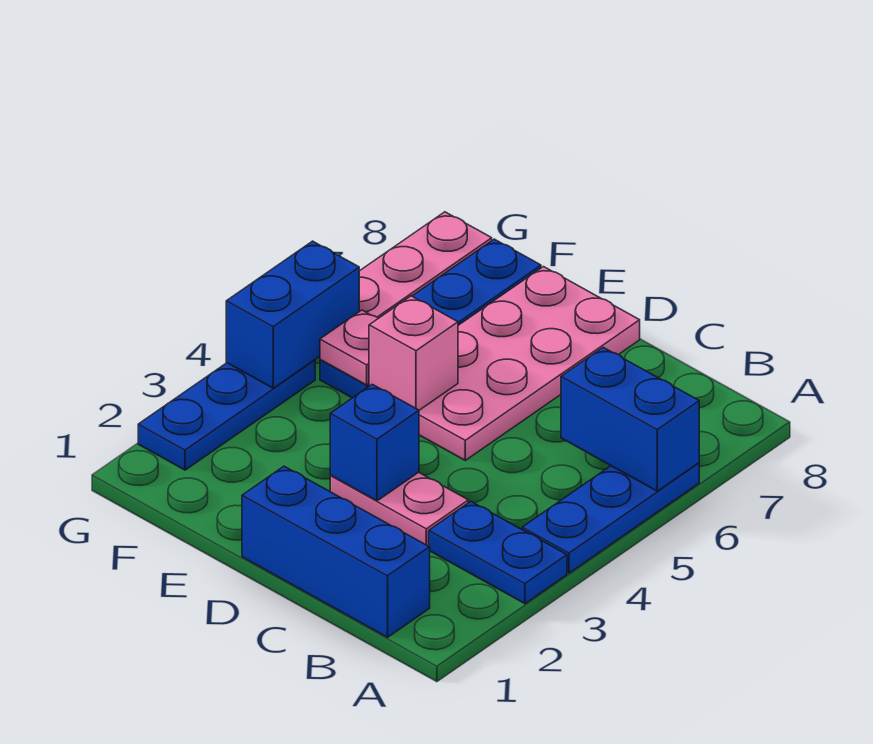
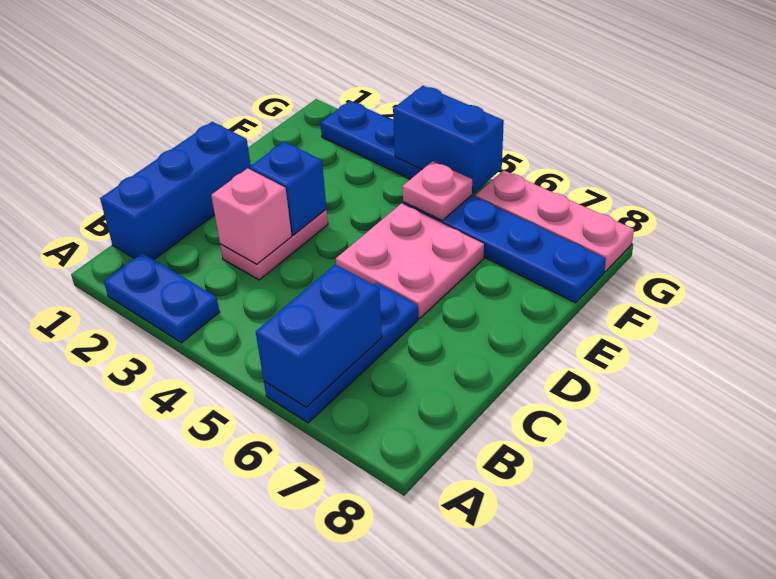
blue 1x2 plate [429,501,567,604] -> blue 1x2 plate turned to [104,253,219,343]
blue 1x3 plate [522,463,699,573] -> blue 1x3 plate turned to [264,283,418,423]
pink 2x4 plate [419,267,640,460] -> pink 2x2 plate [336,203,484,318]
pink 1x1 brick [369,296,458,410] -> pink 1x1 brick moved to [211,168,292,264]

